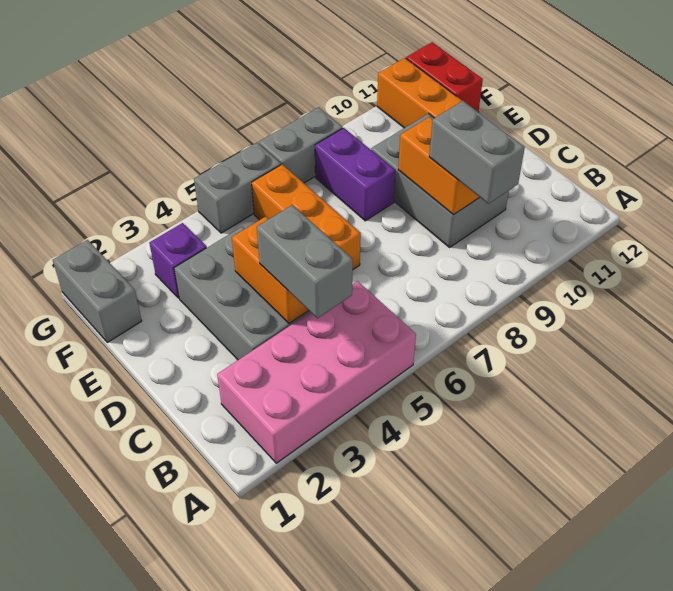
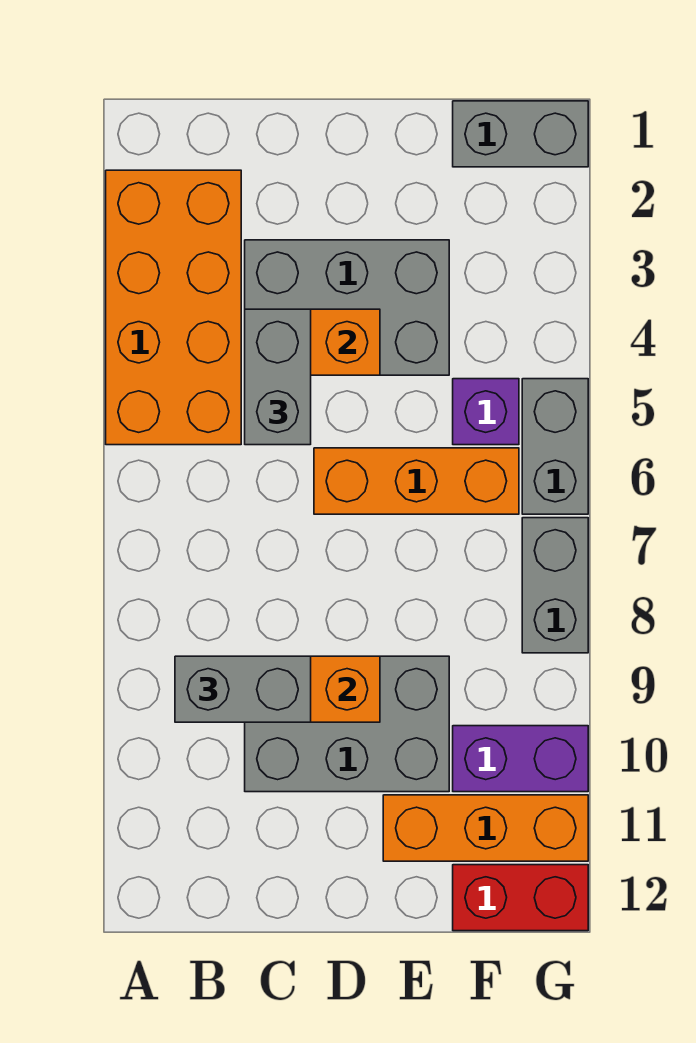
pink 2x4 brick [217,281,416,463] -> orange 2x4 brick [106,170,241,445]
grey 1x2 brick [257,205,353,318] -> grey 1x2 brick turned to [245,309,311,445]
purple 1x2 brick [315,128,395,221] -> purple 1x2 brick moved to [453,726,588,792]
purple 1x1 brick [149,223,207,298] -> purple 1x1 brick moved to [453,379,519,445]

